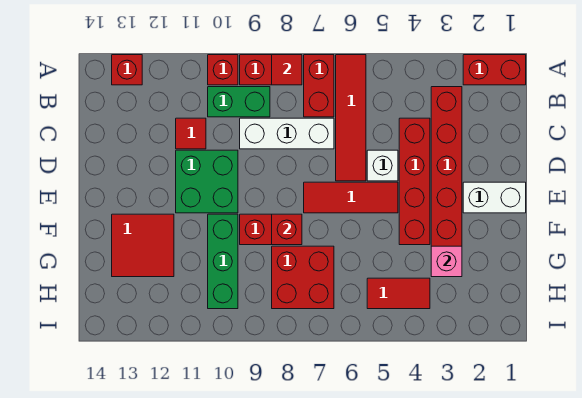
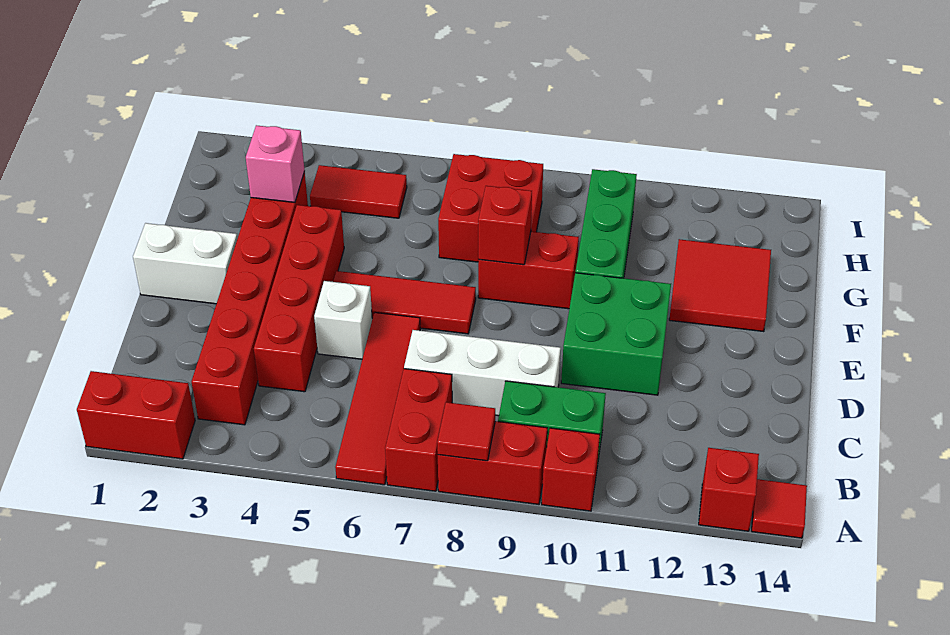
red 1x1 tile [176,118,206,149] -> red 1x1 tile moved to [752,479,807,538]

